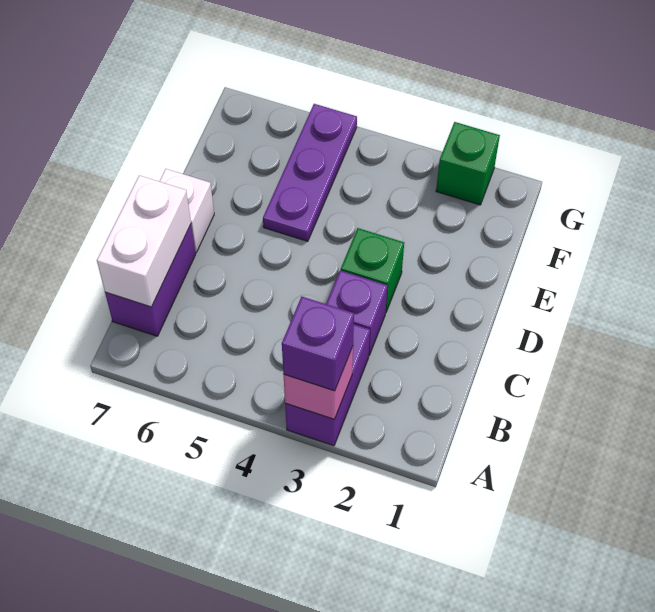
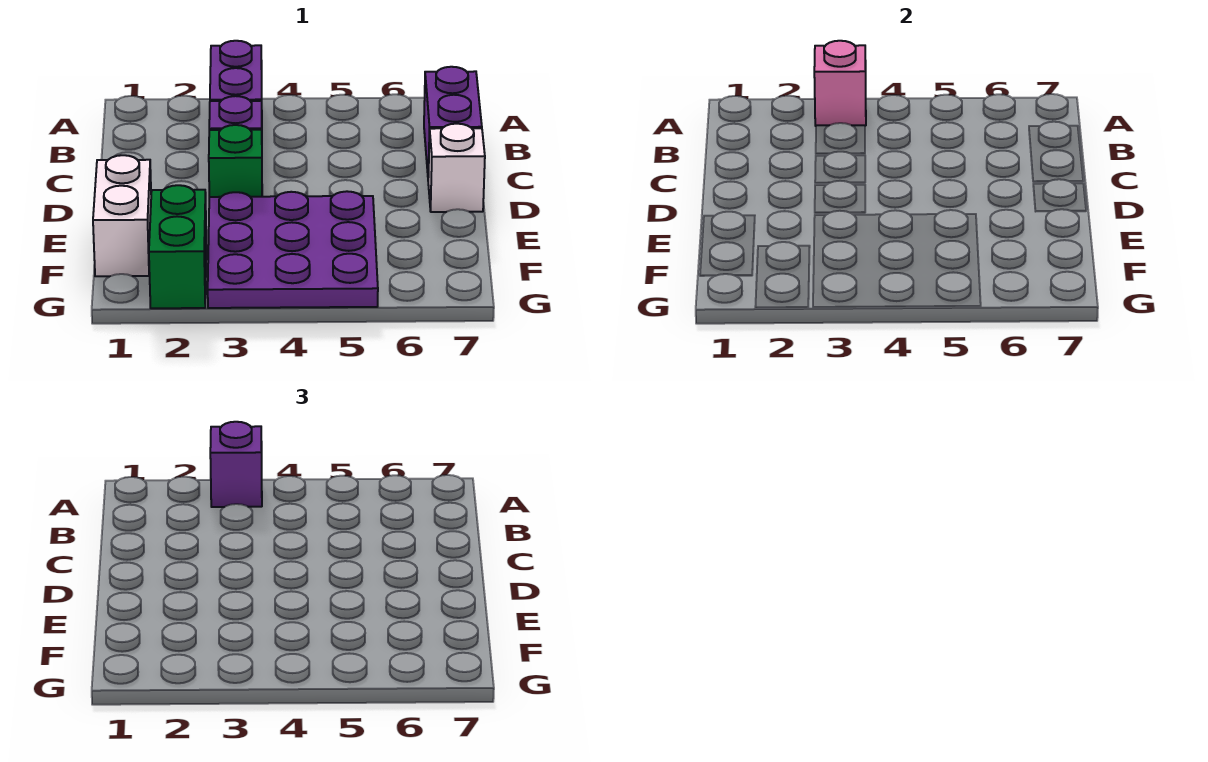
white 1x2 brick [97,175,191,307] -> white 1x2 brick moved to [93,155,151,276]
purple 1x3 plate [263,104,357,241] -> purple 3x3 plate [208,191,378,308]
green 1x1 brick [436,122,500,205] -> green 1x2 brick [149,185,206,308]

